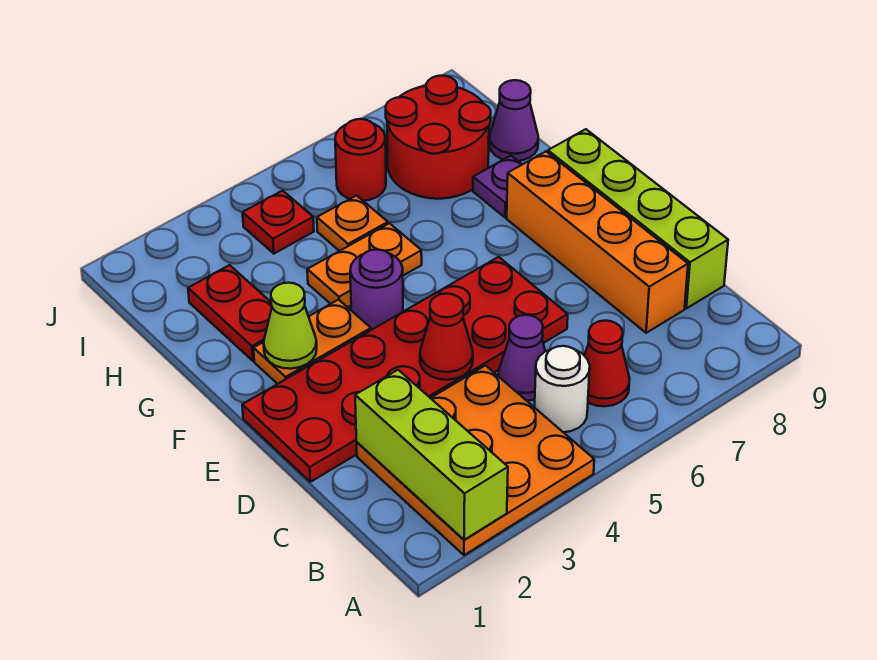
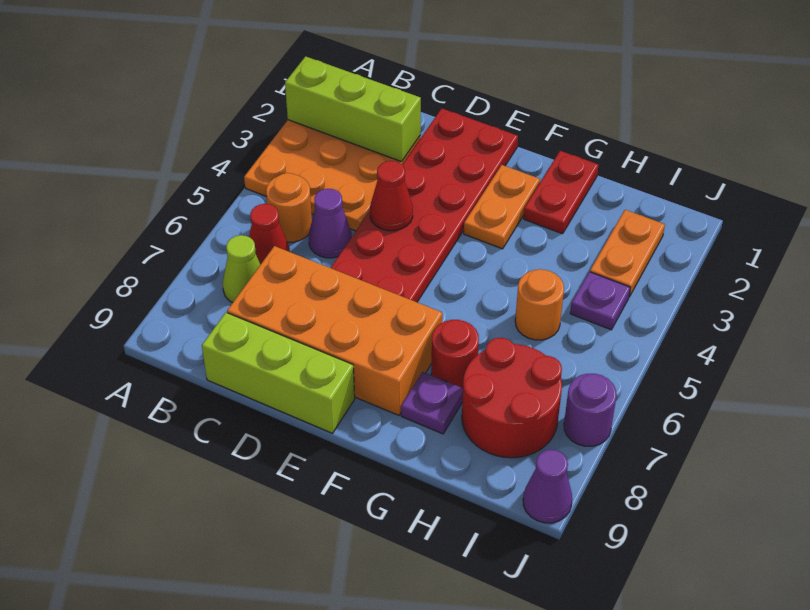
white 1x1 round brick [535,346,590,432] -> orange 1x1 round brick [266,173,312,242]
orange 1x4 brick [507,152,688,333] -> orange 2x4 brick [227,246,442,415]
lime 1x4 brick [548,129,728,308] -> lime 1x3 brick [202,312,355,433]
lime 1x1 cone [264,283,317,369] -> lime 1x1 cone moved to [223,235,260,303]
purple 1x1 round brick [350,250,403,330] -> purple 1x1 round brick moved to [564,374,617,446]
red 1x2 plate [188,265,272,361] -> red 1x2 plate turned to [524,151,598,234]
orange 1x2 plate [307,223,422,307] -> orange 1x2 plate moved to [590,210,665,297]
orange 1x1 plate [317,196,388,251] -> orange 1x1 round brick [515,269,564,340]
purple 1x1 cone [489,80,538,161] -> purple 1x1 cone moved to [523,450,572,523]
red 1x1 plate [243,191,314,254] -> purple 1x1 plate [570,272,630,330]
red 1x1 round brick [335,119,386,201] -> red 1x1 round brick moved to [431,320,479,388]

